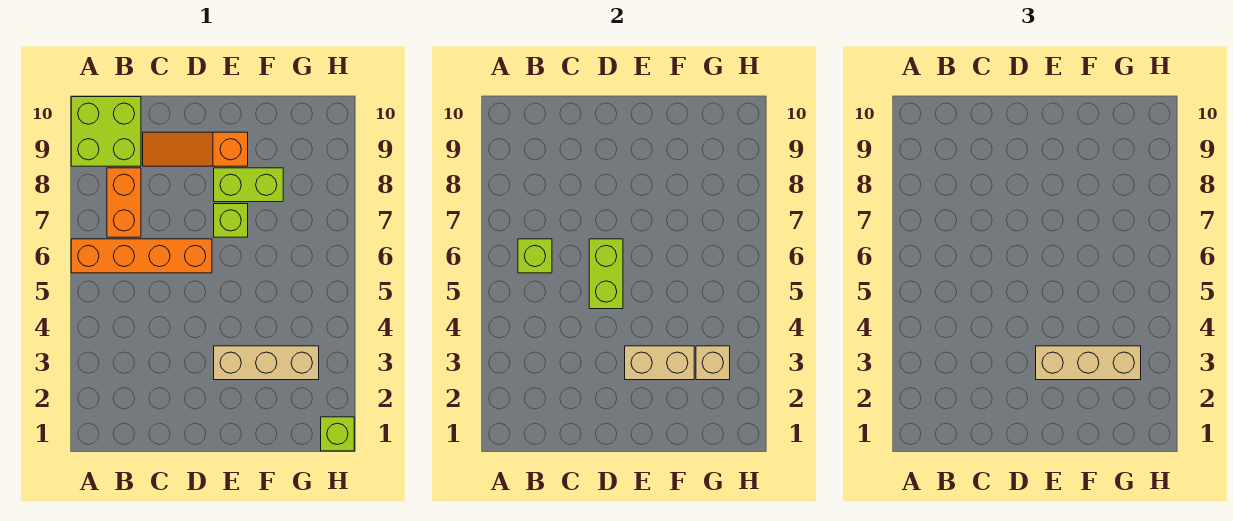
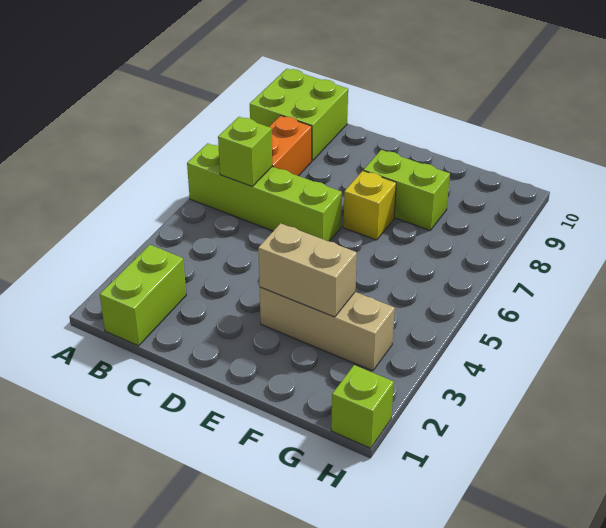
orange 1x4 brick [71,239,212,273] -> lime 1x4 brick [187,143,342,241]
orange 1x3 slope [143,132,248,166] -> none
lime 1x2 brick [589,239,623,309] -> lime 1x2 brick moved to [100,245,186,346]
tan 1x3 brick [1036,346,1141,380] -> none
lime 1x1 brick [214,204,248,237] -> yellow 1x1 brick [343,171,396,240]
tan 1x1 brick [696,346,730,380] -> none

